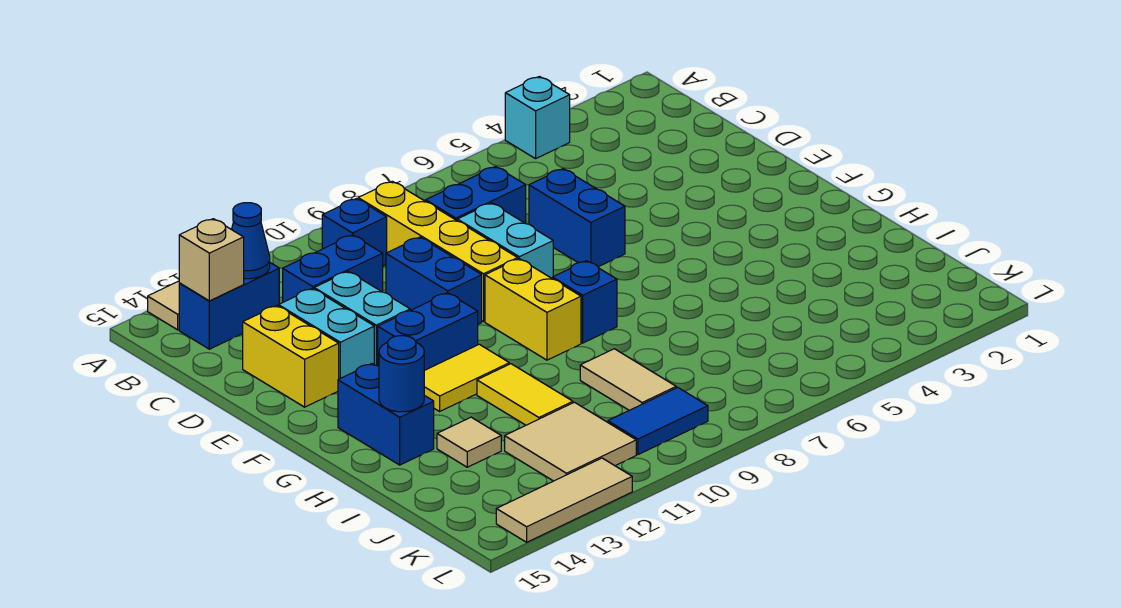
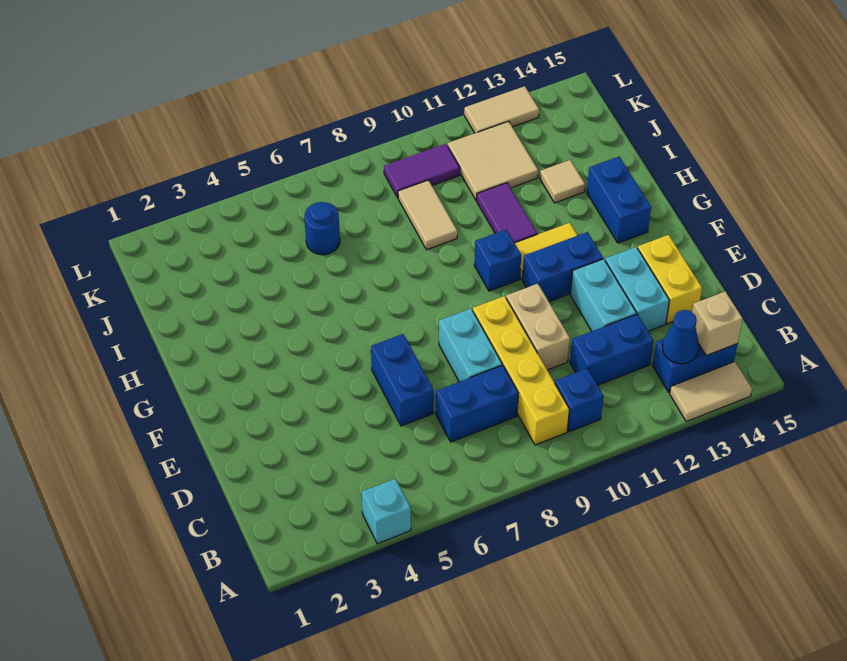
blue 1x2 brick [386,237,482,324] -> tan 1x2 brick [506,284,570,370]
yellow 1x2 brick [485,259,581,360] -> none
blue 1x1 brick [553,261,617,343] -> blue 1x1 brick moved to [474,229,521,291]
yellow 1x2 tile [477,364,573,425] -> purple 1x2 tile [477,183,537,243]
blue 1x1 round brick [379,336,424,412] -> blue 1x1 round brick moved to [304,202,340,255]
blue 1x2 tile [608,387,708,455] -> purple 1x2 tile [384,144,460,198]
tan 1x3 tile [496,458,632,542] -> tan 1x2 tile [464,86,539,133]

